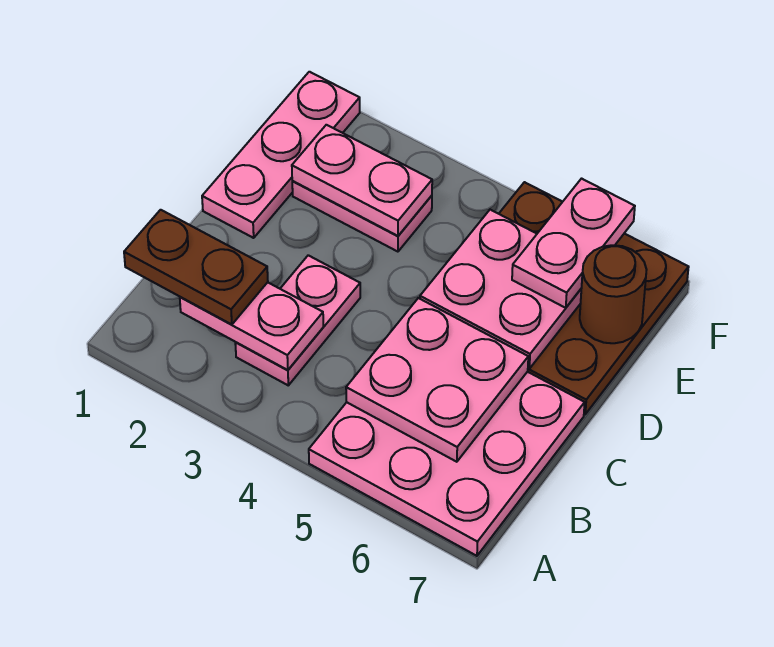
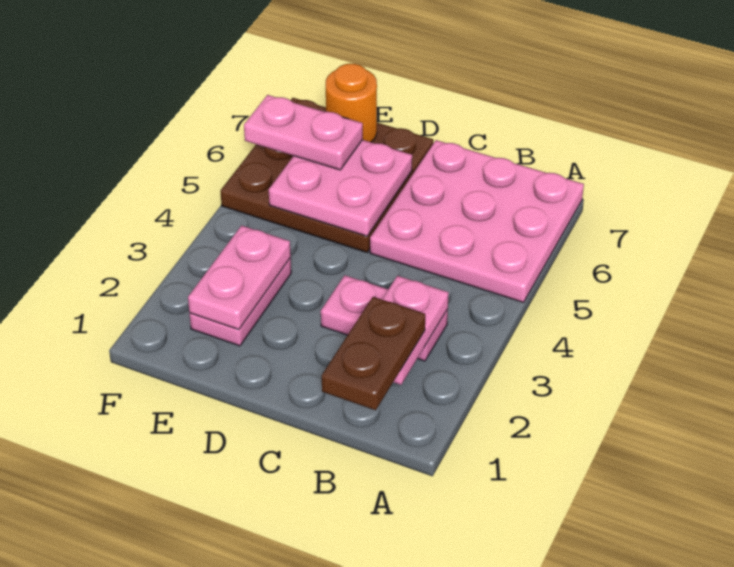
pink 2x2 plate [346,298,528,462] -> none
pink 1x3 plate [202,72,360,238] -> none
brown 1x1 round brick [580,245,647,343] -> orange 1x1 round brick [326,64,377,142]

